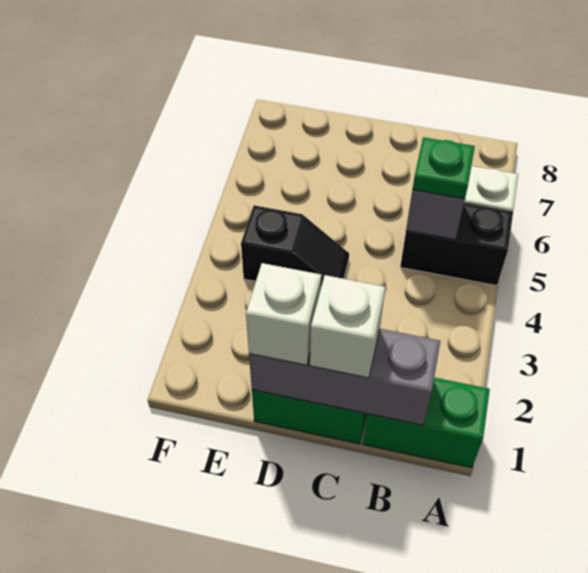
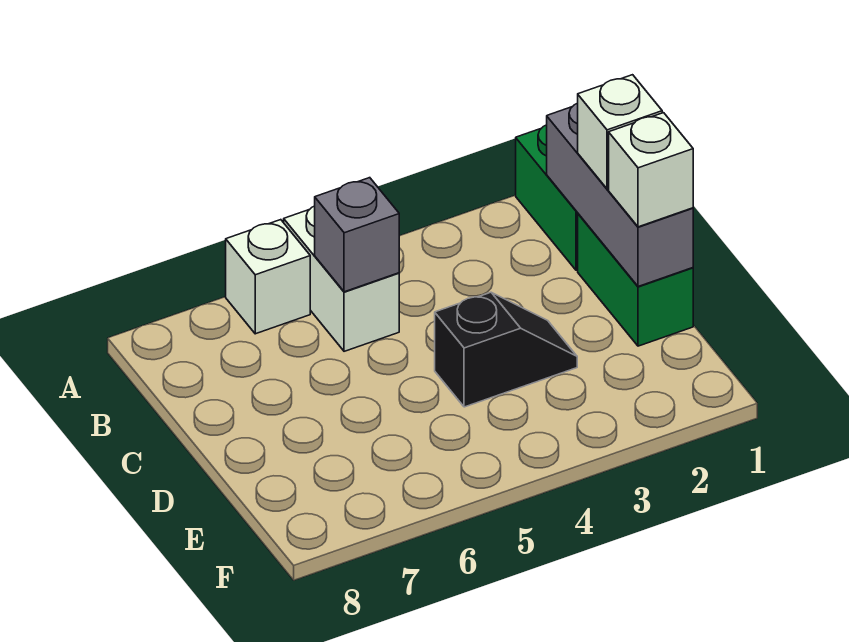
black 1x2 brick [400,203,513,286] -> white 1x2 brick [284,206,399,351]
green 1x1 plate [413,137,475,199] -> none
black 1x2 slope [241,205,349,287] -> black 1x2 slope turned to [435,292,577,407]

